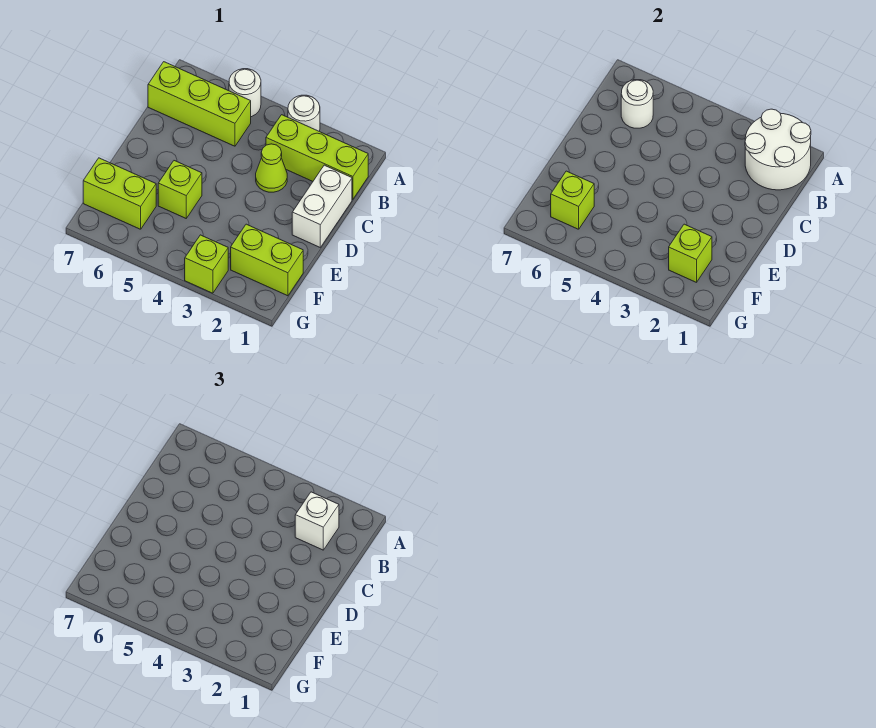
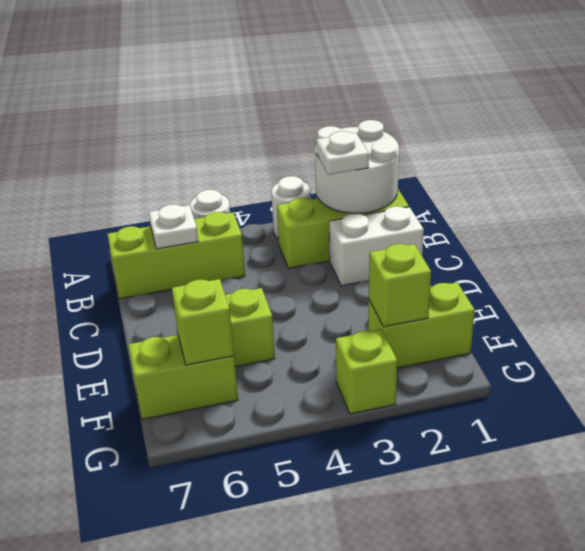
white 1x1 brick [295,492,339,550] -> white 1x1 plate [316,131,369,175]
white 1x1 round brick [621,80,653,128] -> white 1x1 plate [149,204,198,249]
white 1x2 brick [292,165,352,247] -> white 1x2 brick turned to [329,206,424,286]
lime 1x1 cone [256,144,287,192] -> none

